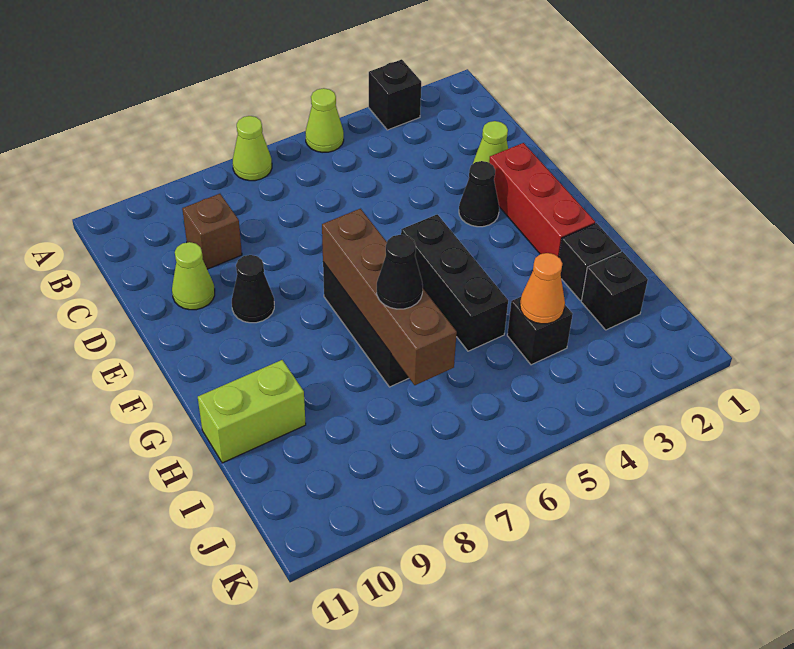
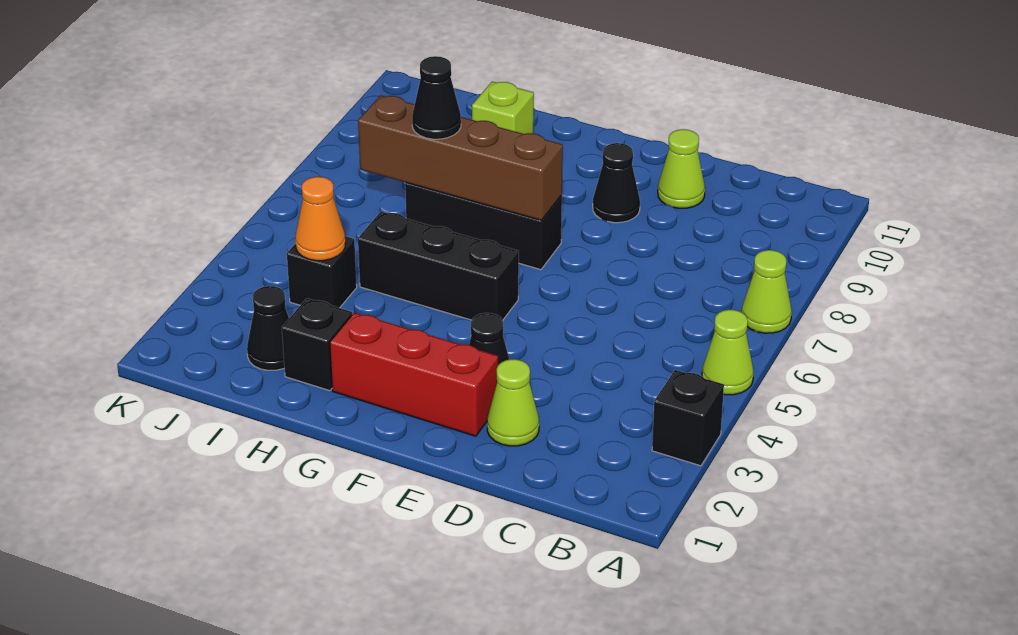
brown 1x1 brick [182,194,242,269] -> none
lime 1x2 brick [198,360,306,463] -> lime 1x1 brick [472,82,534,134]
black 1x1 brick [581,251,648,330] -> black 1x1 cone [247,286,289,370]

